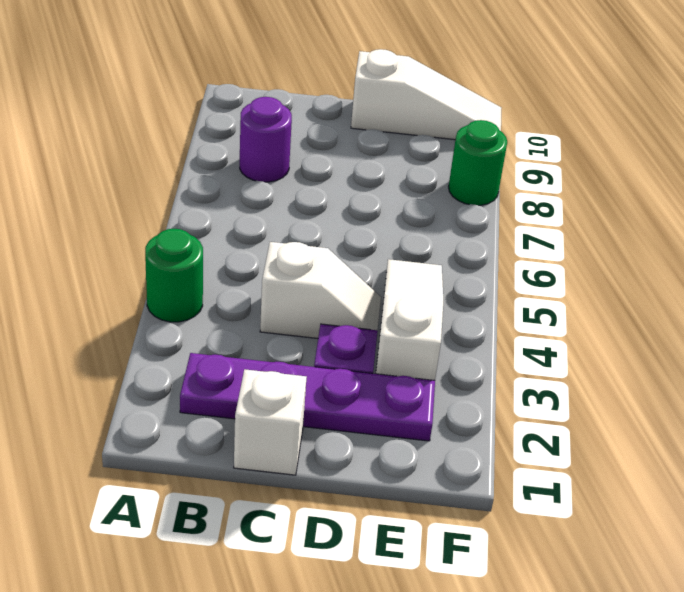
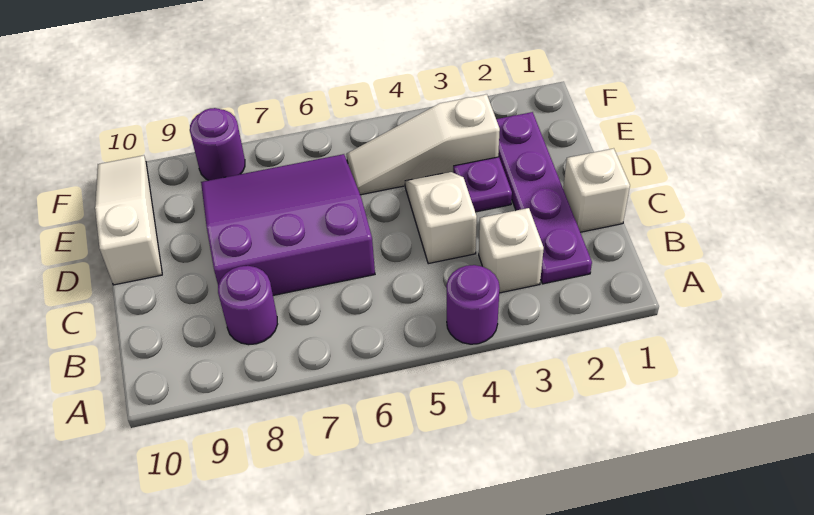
green 1x1 round brick [145,229,203,322] -> purple 1x1 round brick [446,265,500,344]
none -> white 1x1 brick [479,208,544,293]
none -> purple 3x3 slope [201,154,375,295]
green 1x1 round brick [449,120,507,205] -> purple 1x1 round brick [190,108,245,180]

